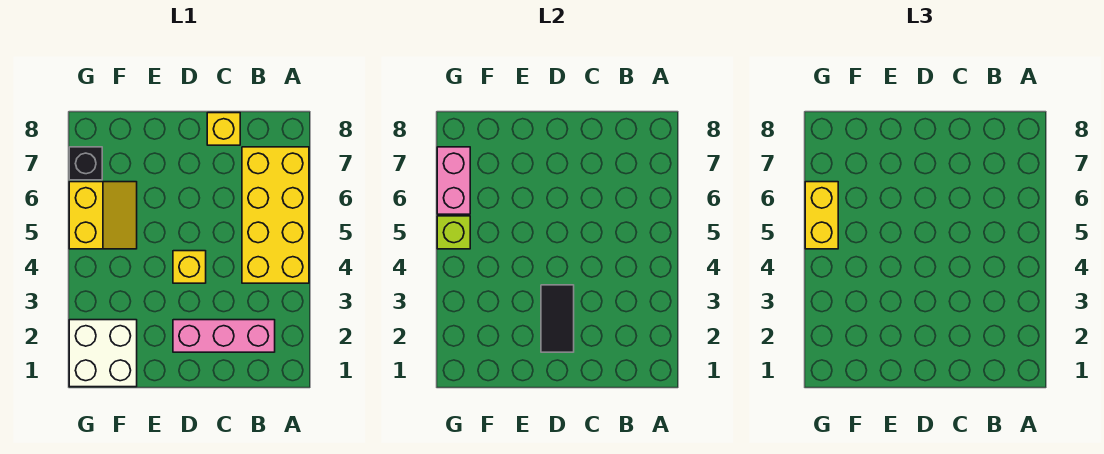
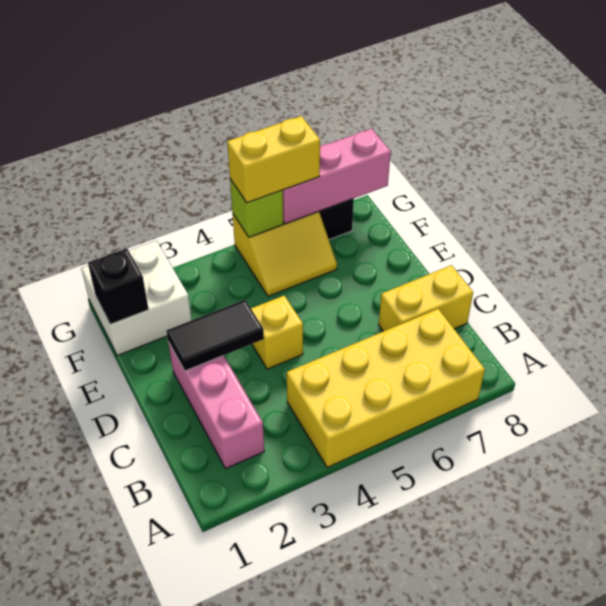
yellow 1x1 brick [207,113,240,145] -> yellow 1x2 brick [379,265,473,331]
none -> black 1x1 brick [88,248,149,324]
pink 1x2 brick [437,147,470,214] -> pink 1x3 brick [283,129,391,224]

